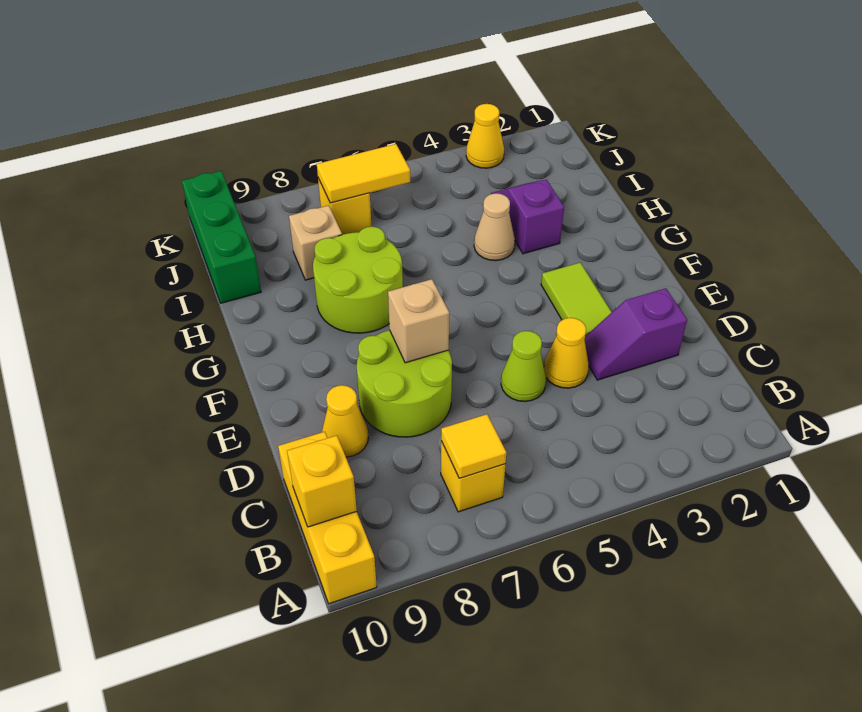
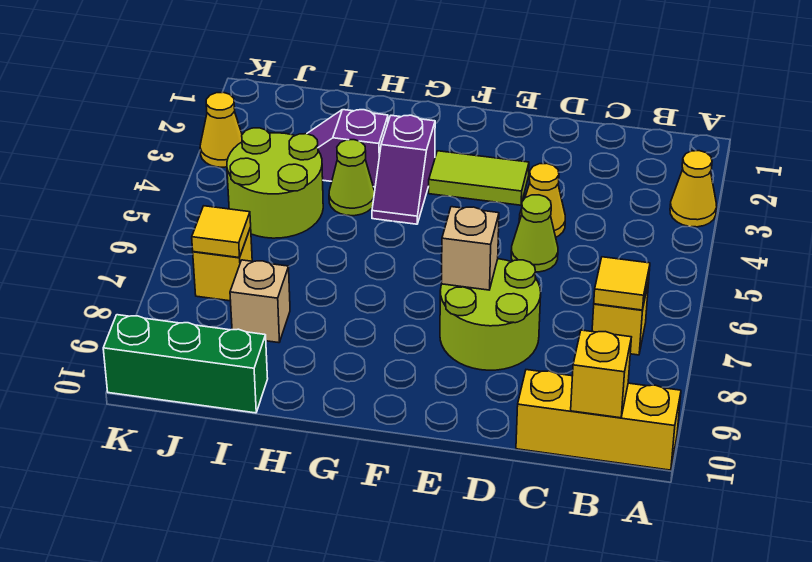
purple 1x2 slope [584,288,687,380] -> purple 1x2 slope moved to [372,115,435,224]
yellow 1x1 cone [322,385,368,457] -> yellow 1x1 cone moved to [670,151,717,227]
lime 2x2 round brick [313,227,403,333] -> lime 2x2 round brick moved to [227,128,323,238]
tan 1x1 cone [474,193,515,261] -> lime 1x1 cone [329,140,375,216]
yellow 1x2 tile [317,144,410,203] -> yellow 1x1 tile [192,206,251,258]

